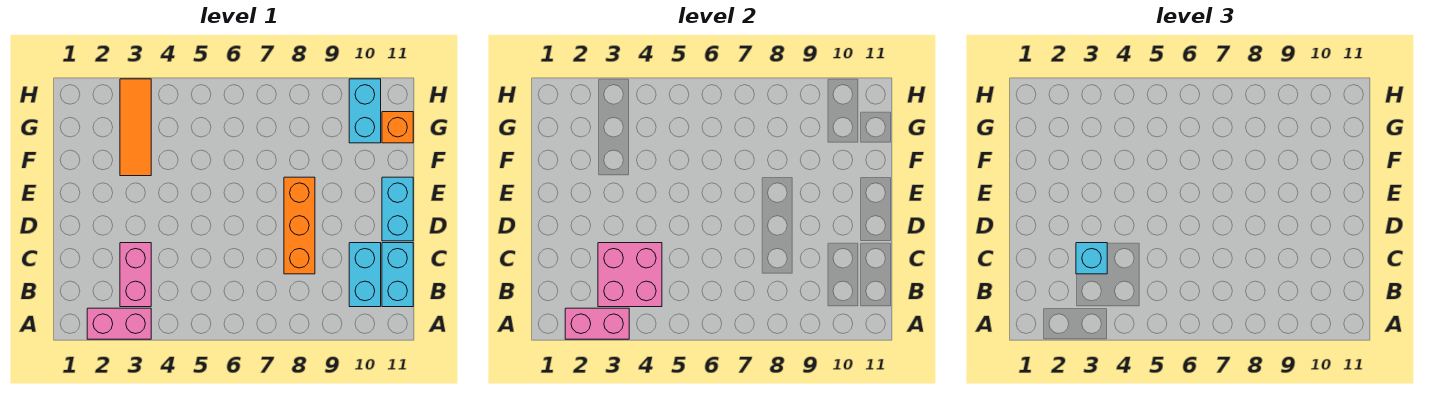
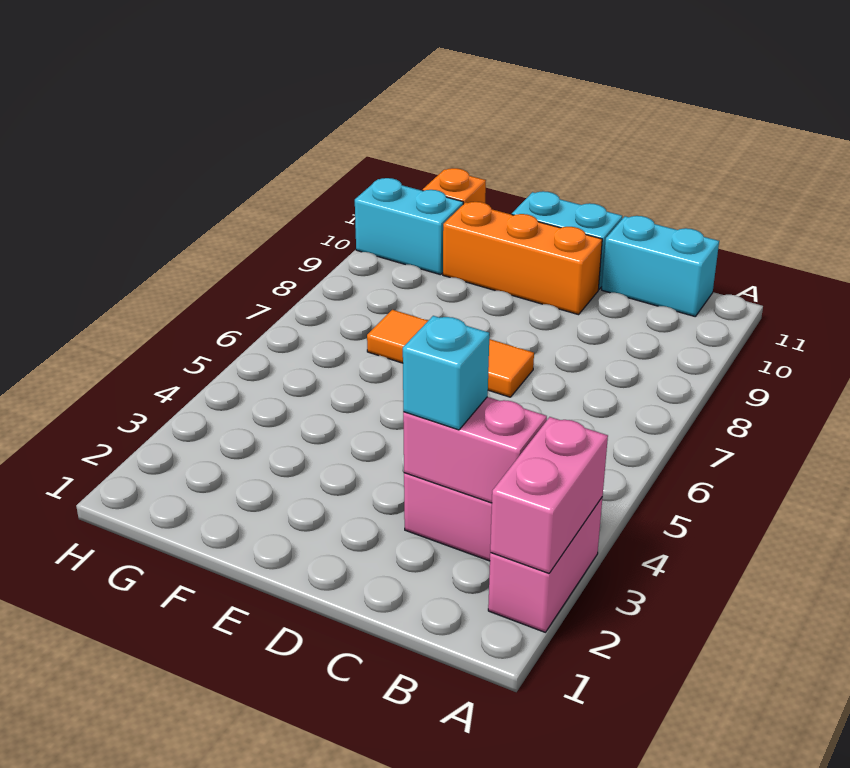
pink 2x2 brick [598,243,662,307] -> pink 1x2 brick [403,397,547,503]
cyan 1x2 brick [349,243,381,307] -> none
orange 1x3 brick [284,177,315,274] -> orange 1x3 brick moved to [443,202,602,315]
orange 1x3 tile [120,79,151,176] -> orange 1x3 tile moved to [367,310,534,397]

